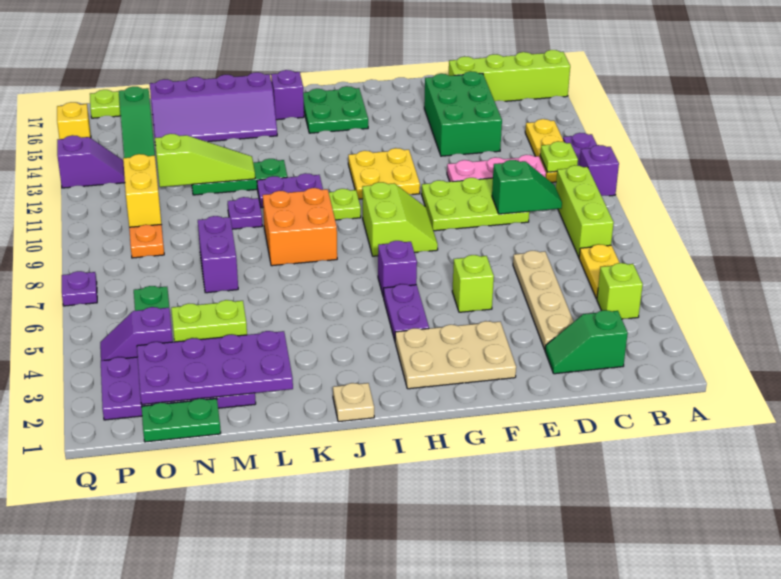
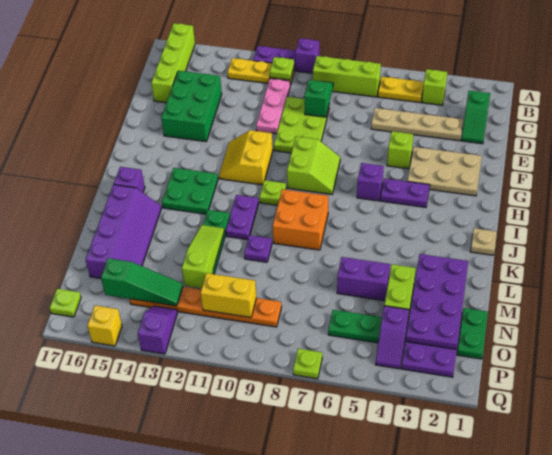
green 2x3 brick [424,71,502,156] -> green 2x3 brick turned to [161,71,222,142]
tan 2x3 plate [395,321,516,389] -> tan 2x3 plate turned to [407,147,482,196]
lime 2x2 slope [362,182,438,256] -> lime 2x2 slope turned to [287,136,340,194]
yellow 2x2 plate [348,148,420,199] -> yellow 2x2 slope [219,130,273,185]
green 2x2 plate [303,86,368,133] -> green 2x2 plate moved to [162,168,218,214]
purple 1x2 brick [198,216,238,293] -> purple 1x2 brick moved to [337,257,390,301]
purple 1x1 plate [62,271,97,306] -> lime 1x1 plate [293,349,322,379]

